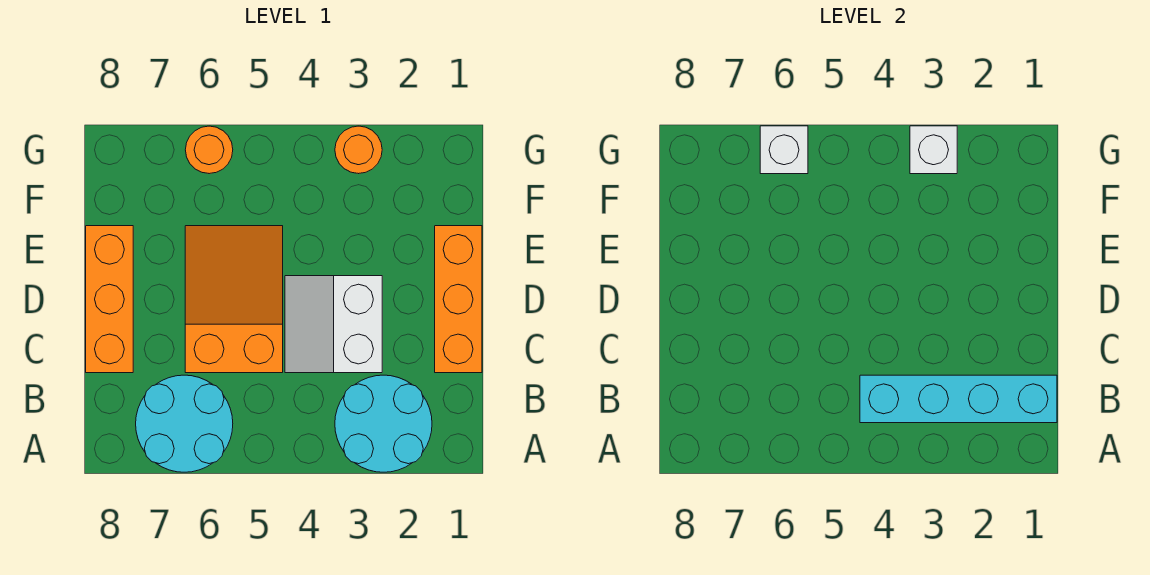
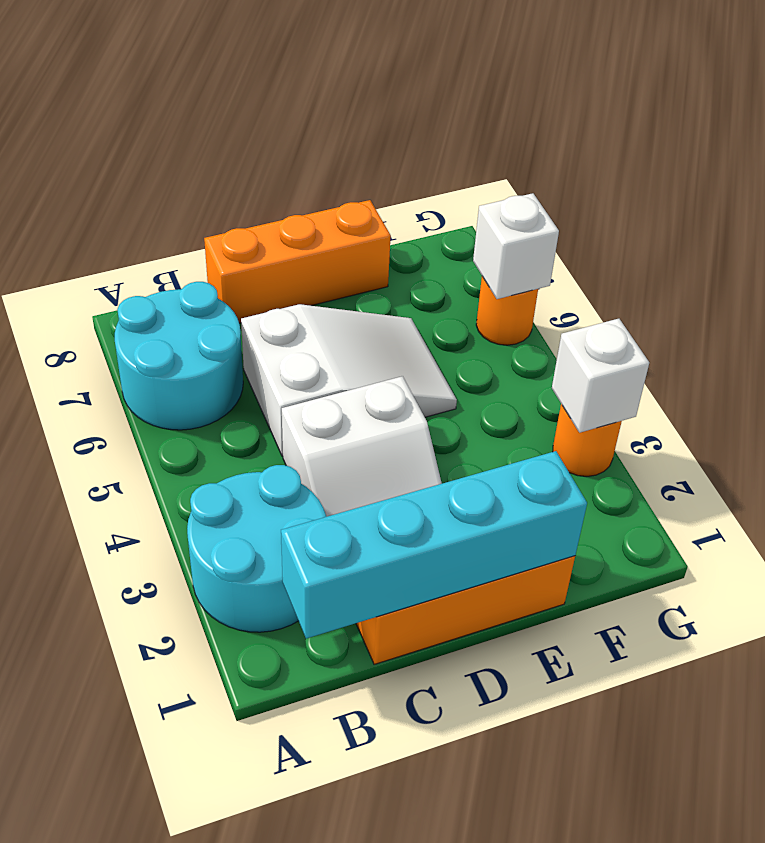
cyan 1x4 brick [860,375,1057,423] -> cyan 1x4 brick turned to [281,451,587,639]
white 2x2 slope [285,276,382,373] -> white 2x2 slope turned to [282,376,442,517]
orange 2x3 slope [185,226,283,373] -> white 2x3 slope [241,304,457,456]

